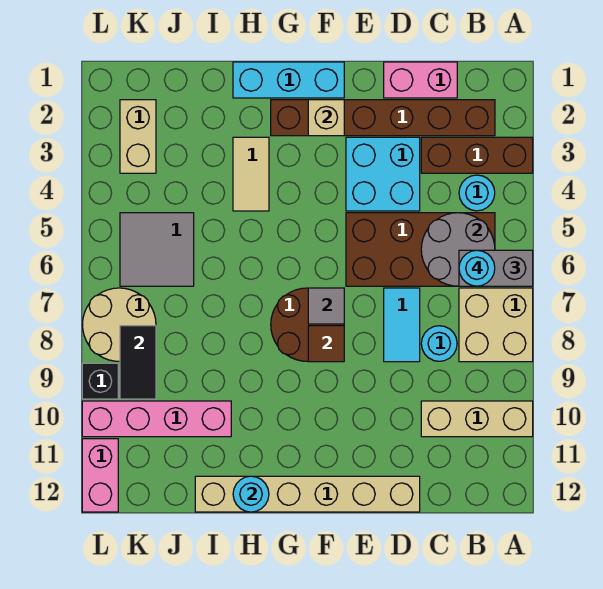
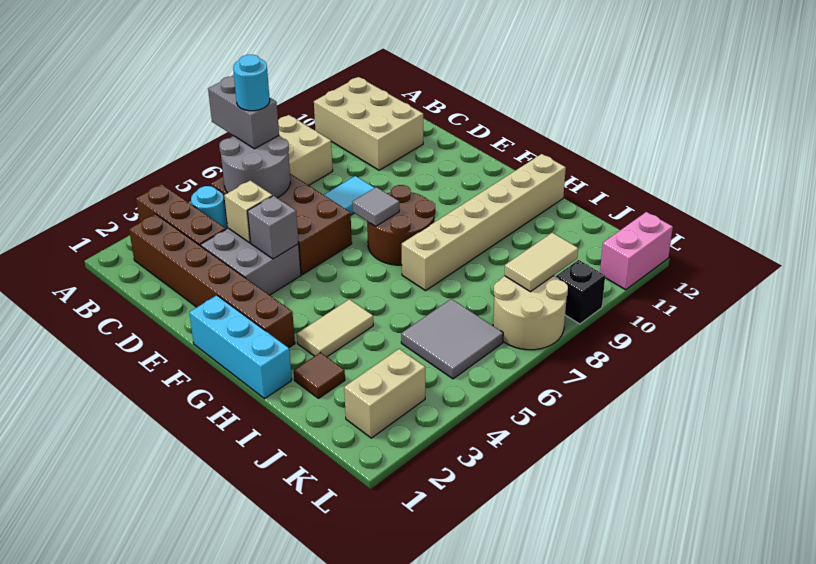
tan 1x3 brick [421,401,533,437] -> tan 2x3 brick [314,77,423,170]
pink 1x2 brick [384,62,457,98] -> none
cyan 1x1 round brick [421,326,457,361] -> none
cyan 2x2 brick [346,137,420,211] -> grey 2x2 brick [201,228,301,295]
tan 1x6 brick [195,476,420,512] -> tan 1x6 brick turned to [402,154,566,291]
none -> grey 1x1 brick [248,196,299,259]
tan 1x1 brick [308,100,344,136] -> tan 1x1 brick moved to [224,180,272,243]
brown 1x1 tile [308,326,344,362] -> brown 1x1 tile moved to [294,352,345,398]
cyan 1x1 round brick [233,476,269,512] -> none
pink 1x4 brick [82,401,231,437] -> none
black 1x2 tile [120,326,156,399] -> tan 1x2 tile [504,233,578,292]

